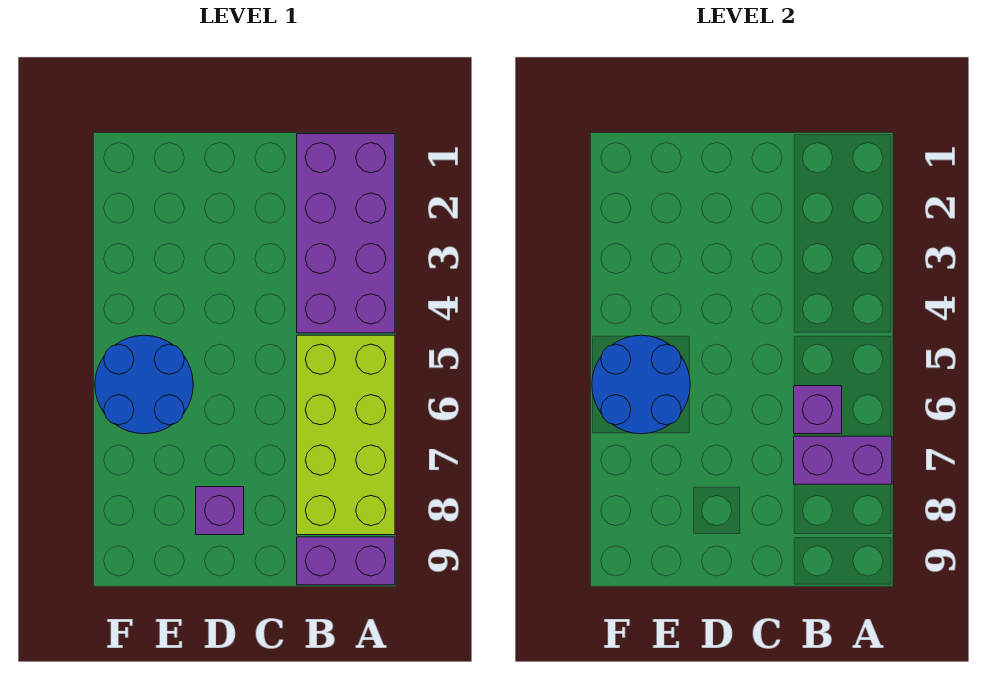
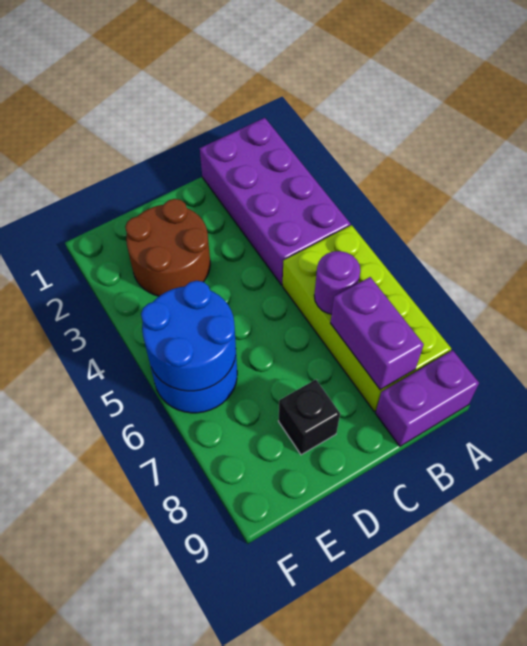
purple 1x2 brick [794,436,892,484] -> purple 1x2 brick turned to [331,277,424,390]
purple 1x1 brick [794,386,842,434] -> purple 1x1 round brick [314,251,360,314]
none -> brown 2x2 round brick [125,199,210,296]
purple 1x1 brick [196,487,244,535] -> black 1x1 brick [279,380,340,455]

